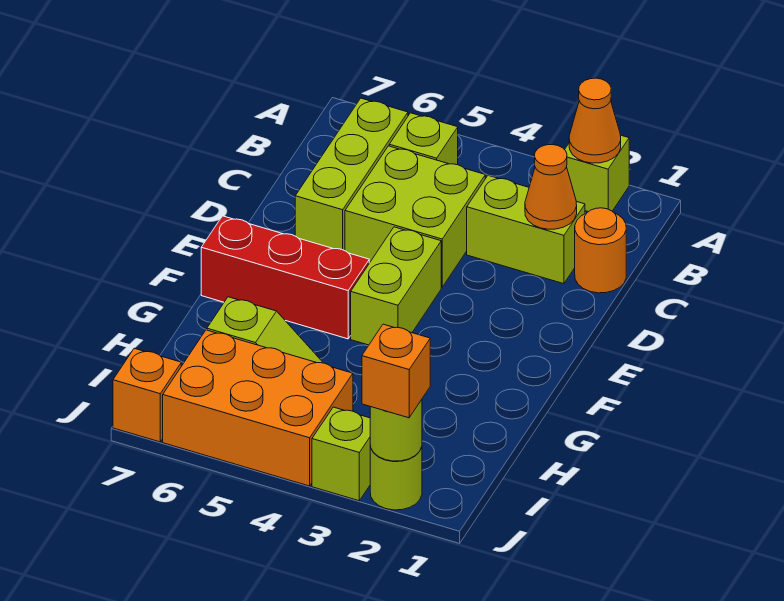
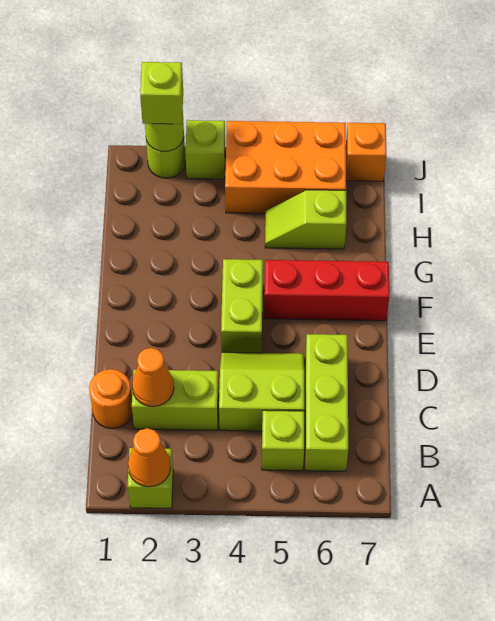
lime 2x2 brick [345,146,485,287] -> lime 2x2 slope [219,352,304,431]
orange 1x1 brick [362,324,430,418] -> lime 1x1 brick [140,62,183,124]

